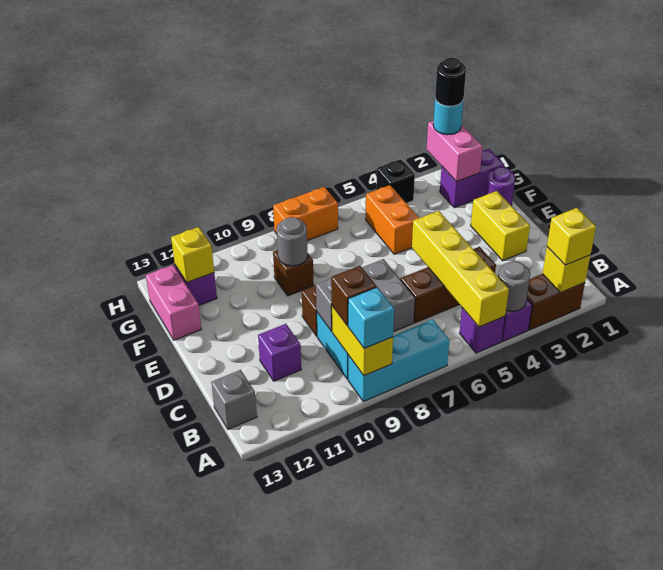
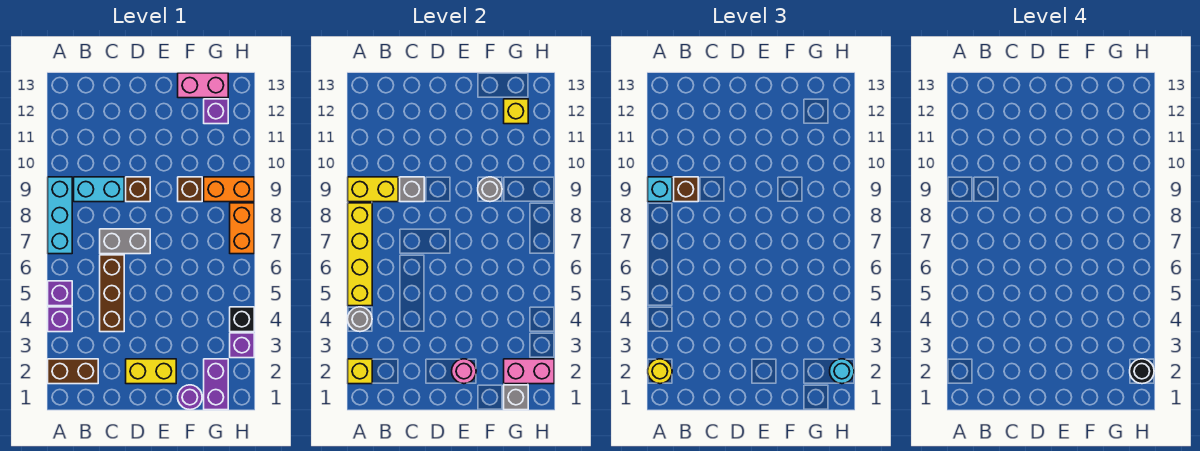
brown 1x2 brick [527,274,585,330] -> brown 1x2 brick turned to [48,359,98,384]
yellow 1x1 brick [547,208,596,265] -> yellow 1x1 round brick [648,359,672,384]
yellow 1x4 brick [412,211,509,327] -> yellow 1x4 brick turned to [348,203,372,306]
grey 1x1 brick [211,370,257,429] -> grey 1x1 brick moved to [504,385,528,410]
purple 1x1 brick [258,324,301,381] -> purple 1x1 brick moved to [230,333,254,358]
none -> pink 1x1 round brick [452,359,476,384]
orange 1x2 brick [366,185,419,254] -> orange 1x2 brick moved to [204,177,254,202]

